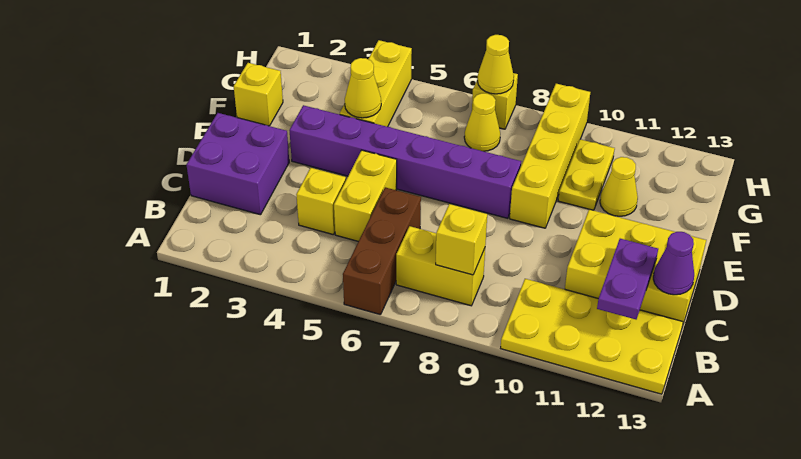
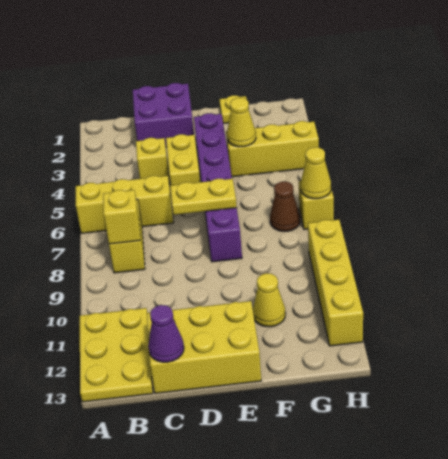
brown 1x3 brick [343,187,421,315] -> yellow 1x3 brick [76,176,173,233]
yellow 2x4 plate [501,279,683,394] -> yellow 2x3 plate [80,308,153,402]
purple 1x2 plate [597,239,658,319] -> none
yellow 1x2 brick [334,150,397,241] -> yellow 1x2 brick turned to [166,134,200,185]
yellow 2x3 brick [565,209,706,327] -> yellow 2x3 brick turned to [147,301,261,393]
yellow 1x4 brick [510,84,590,228] -> yellow 1x4 brick turned to [308,220,363,346]
yellow 1x1 brick [234,63,283,126] -> yellow 1x1 plate [219,95,246,124]
yellow 1x2 plate [558,139,615,210] -> yellow 1x2 plate moved to [170,179,237,215]
yellow 1x1 cone [464,93,500,151] -> brown 1x1 cone [270,181,300,231]

